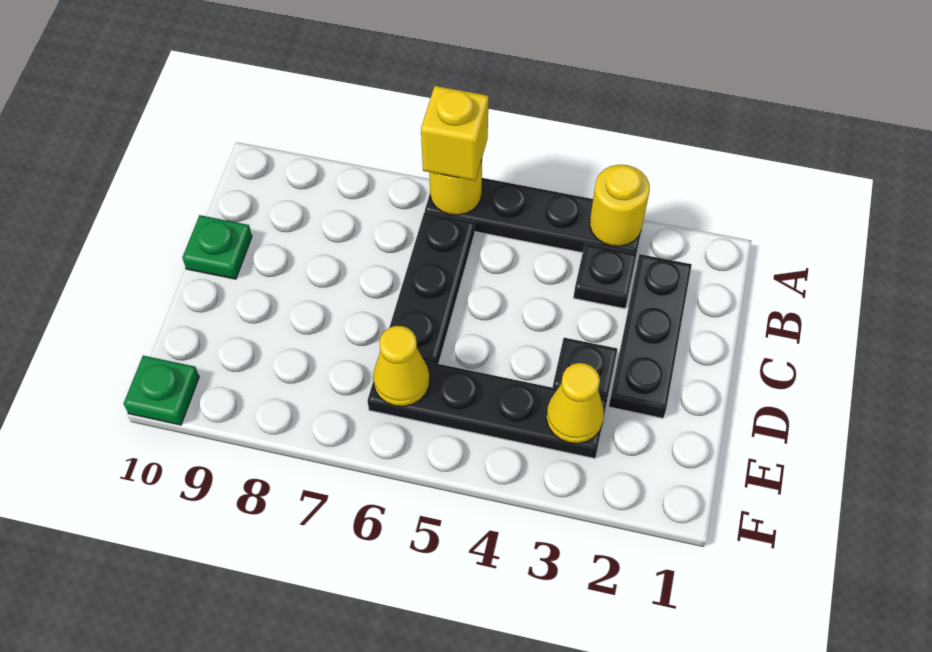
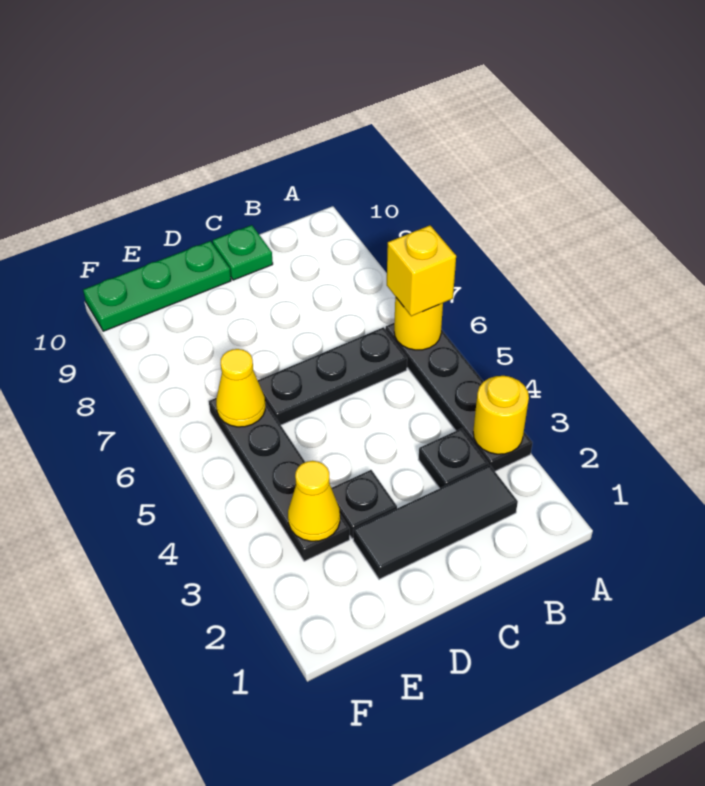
black 1x3 plate [609,254,692,418] -> black 1x3 tile [353,465,518,579]
green 1x1 plate [123,356,199,425] -> green 1x3 plate [83,241,231,331]

